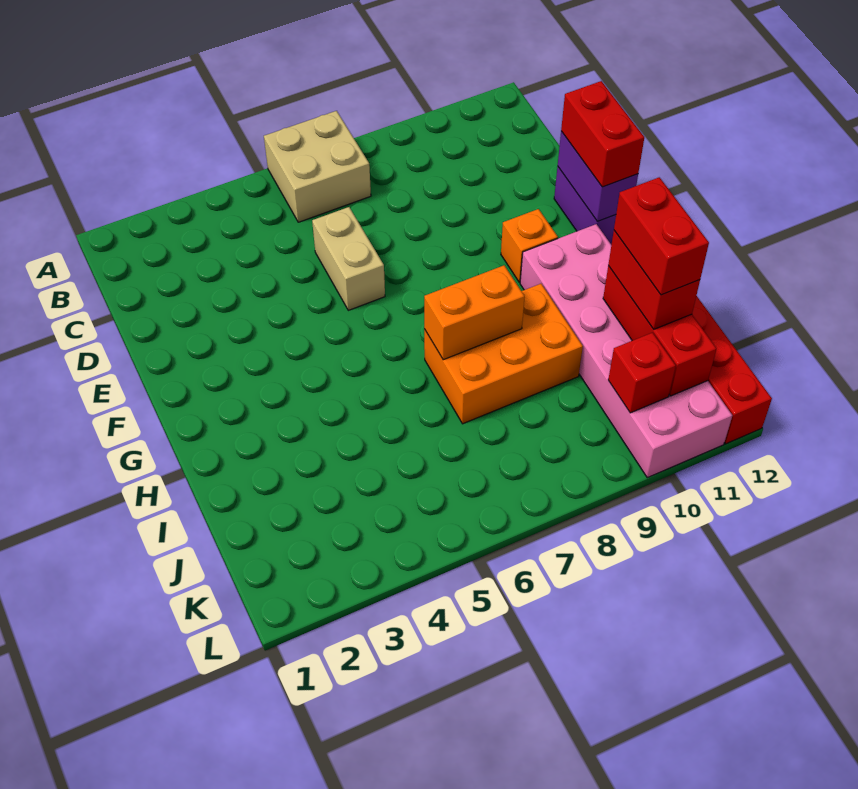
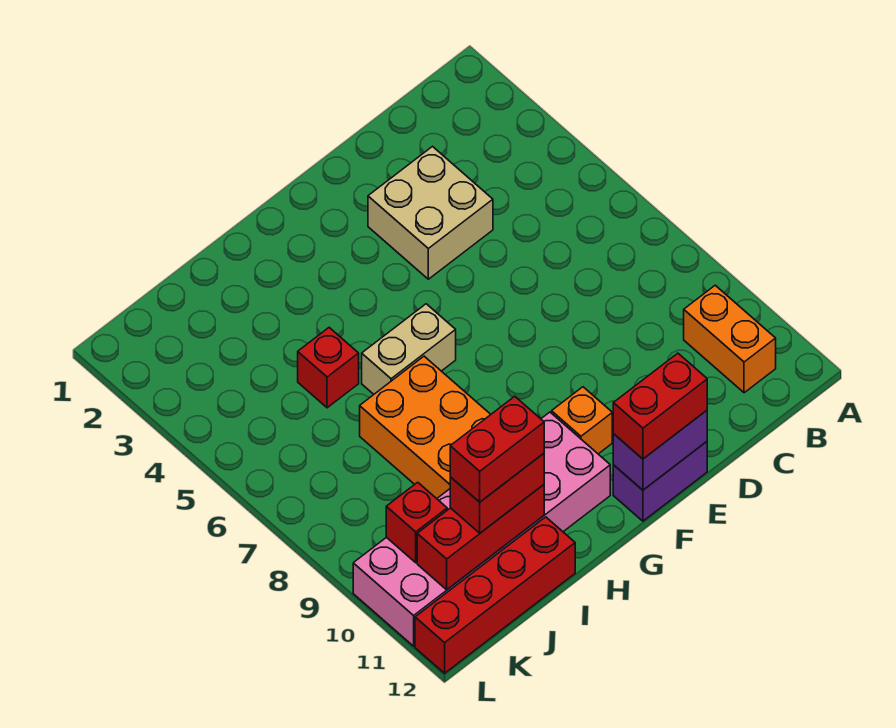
tan 2x2 brick [264,111,371,222] -> tan 2x2 brick moved to [368,147,493,279]
tan 1x2 brick [312,207,385,310] -> tan 1x2 brick moved to [362,304,456,394]
orange 1x2 brick [424,265,525,360] -> orange 1x2 brick moved to [684,285,776,393]
none -> red 1x1 brick [298,328,359,408]

